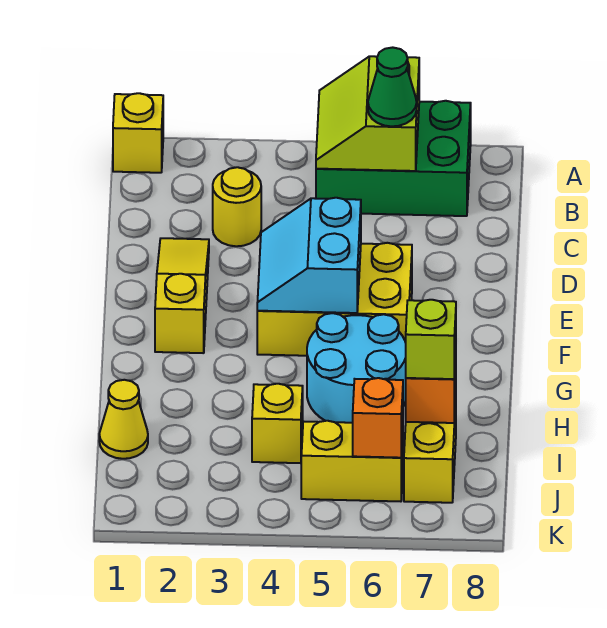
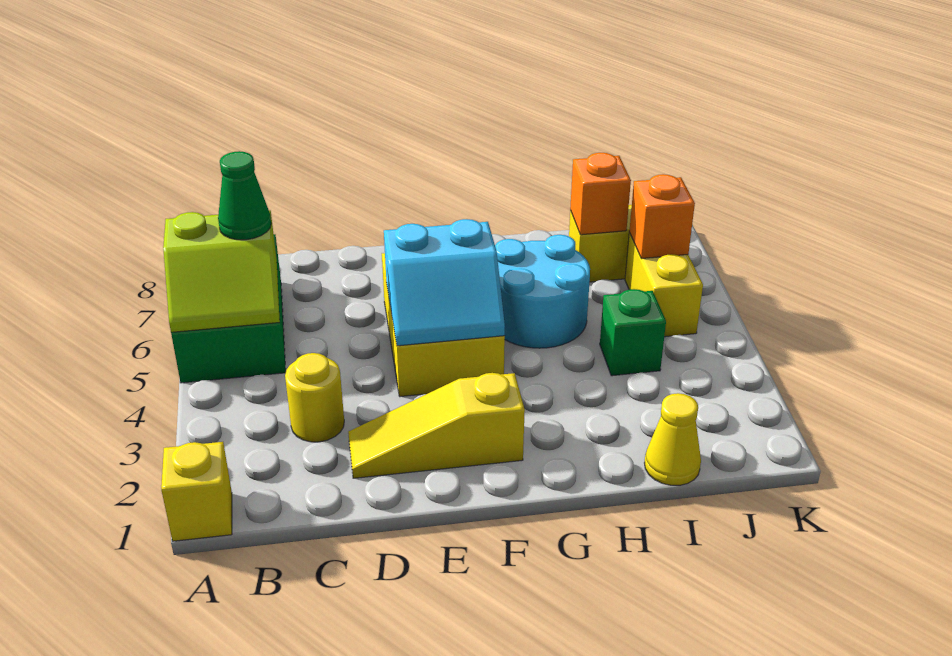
yellow 1x1 brick [252,384,303,463] -> green 1x1 brick [600,289,666,376]
lime 1x1 brick [406,300,456,379] -> none

